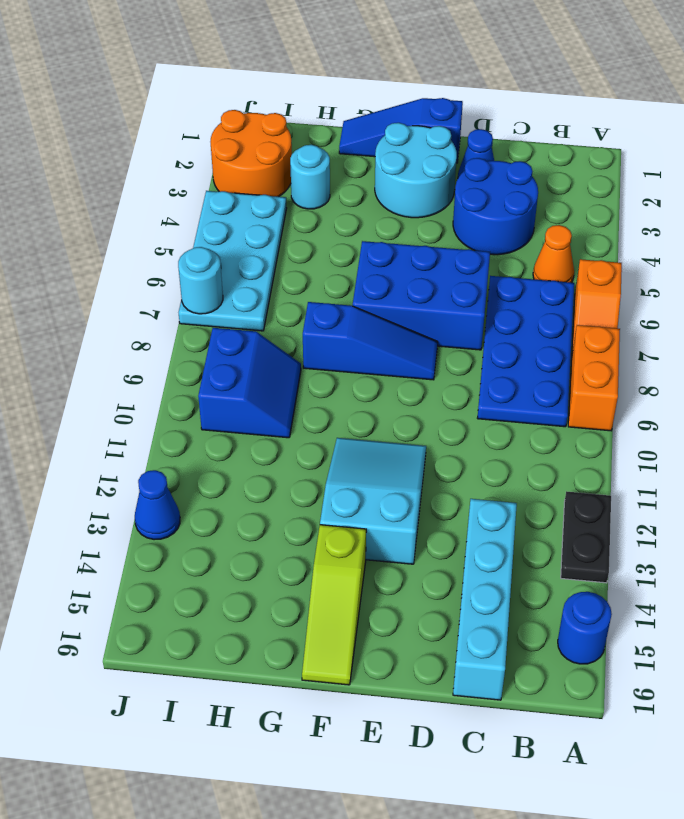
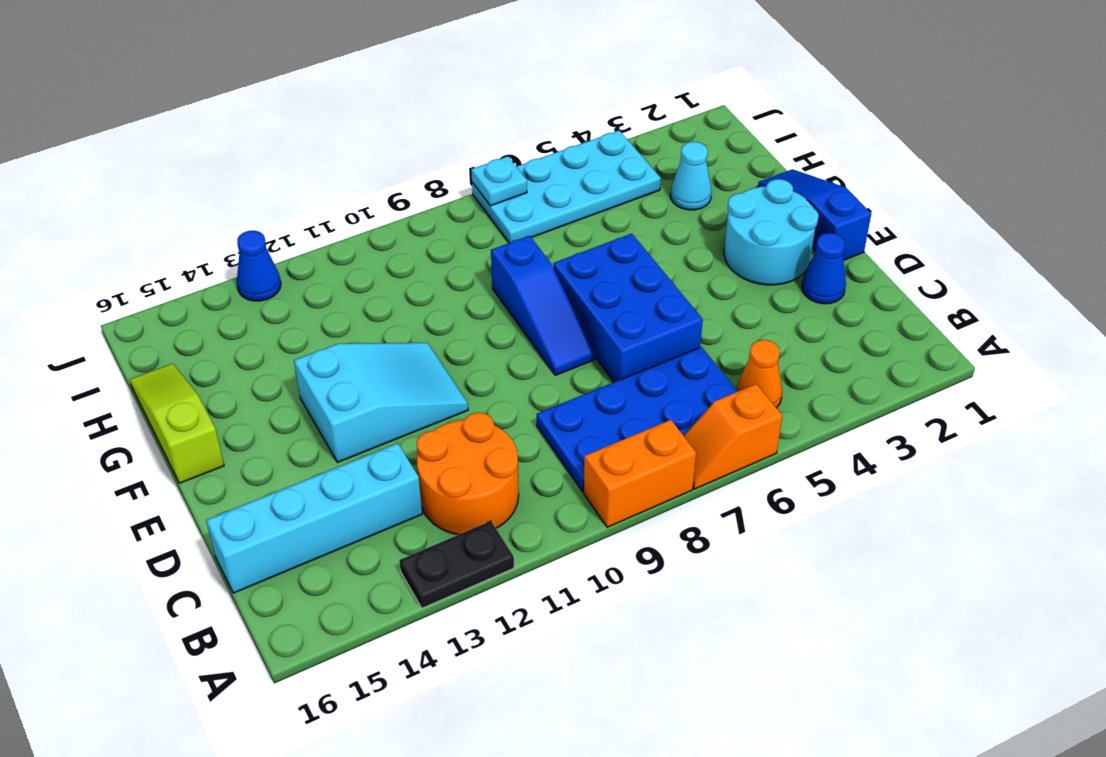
blue 1x1 round brick [558,592,612,664] -> none
blue 2x2 round brick [453,158,538,255] -> none
lime 1x3 slope [302,525,366,685] -> lime 1x3 slope turned to [130,364,224,483]
cyan 1x1 round brick [290,145,330,209] -> cyan 1x1 cone [670,142,712,210]
blue 2x2 slope [198,328,301,438] -> none
orange 2x2 round brick [210,110,292,197] -> orange 2x2 round brick moved to [417,413,519,535]
cyan 1x1 round brick [178,247,223,314] -> cyan 1x1 plate [471,156,527,206]

